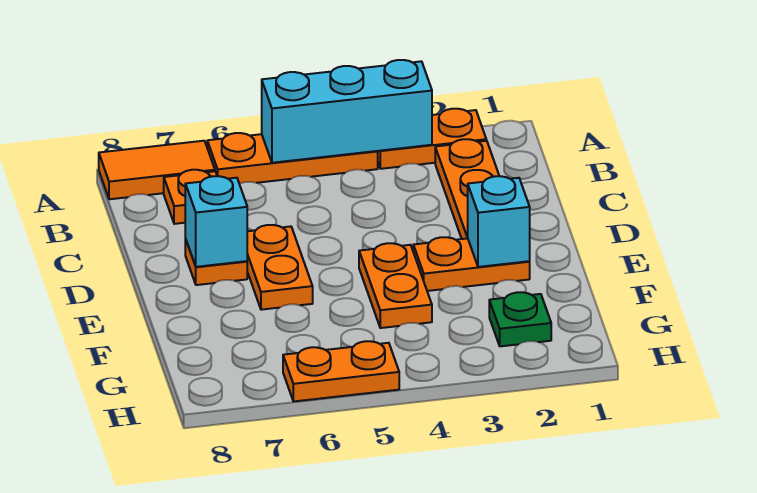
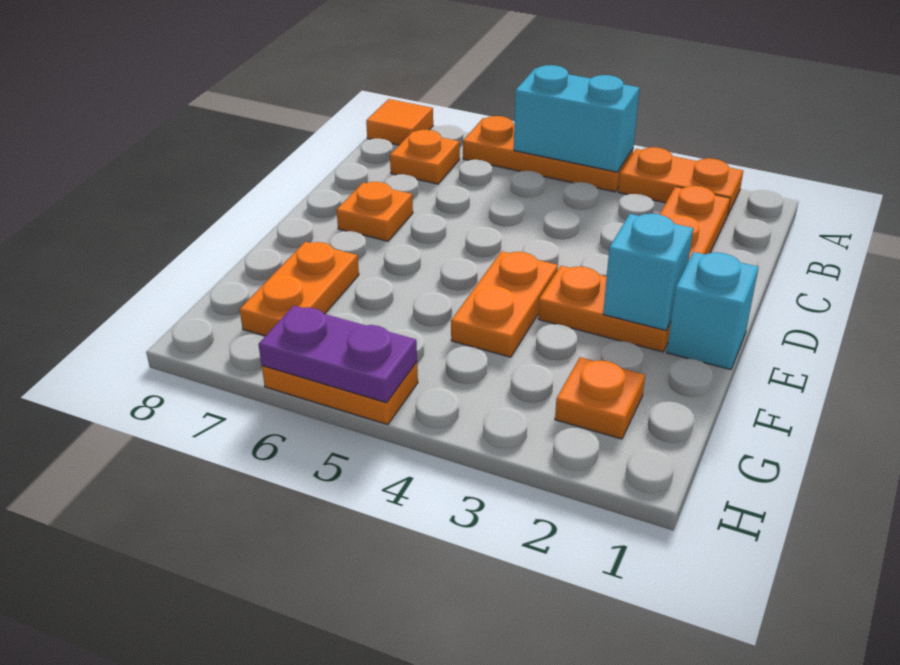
cyan 1x3 brick [262,60,432,163] -> cyan 1x2 brick [514,65,640,172]
orange 1x2 tile [99,141,215,199] -> orange 1x1 tile [366,99,433,145]
orange 1x2 plate [247,225,313,310] -> orange 1x2 plate moved to [240,242,359,336]
cyan 1x1 brick [185,176,247,267] -> cyan 1x1 brick moved to [667,252,758,370]
green 1x1 plate [489,292,551,346] -> orange 1x1 plate [555,357,645,439]
none -> purple 1x2 plate [258,306,417,403]

